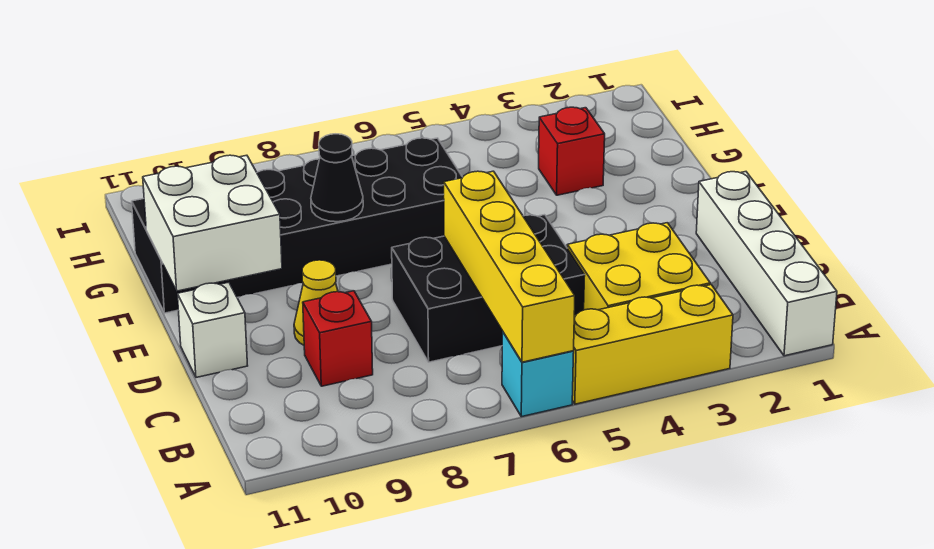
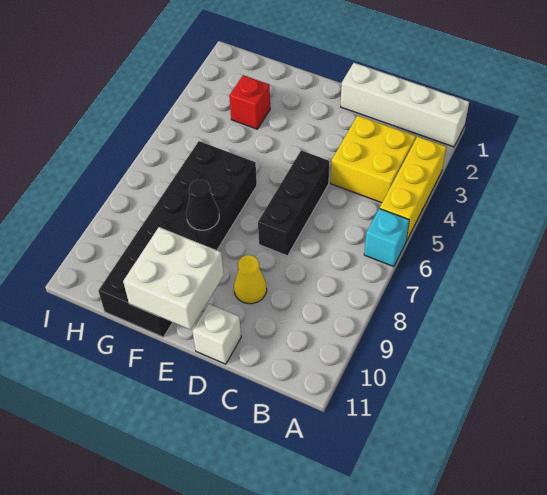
yellow 1x4 brick [444,171,575,362] -> none
black 2x3 brick [392,215,585,362] -> black 1x3 brick [258,150,329,256]
red 1x1 brick [303,291,373,386] -> none

